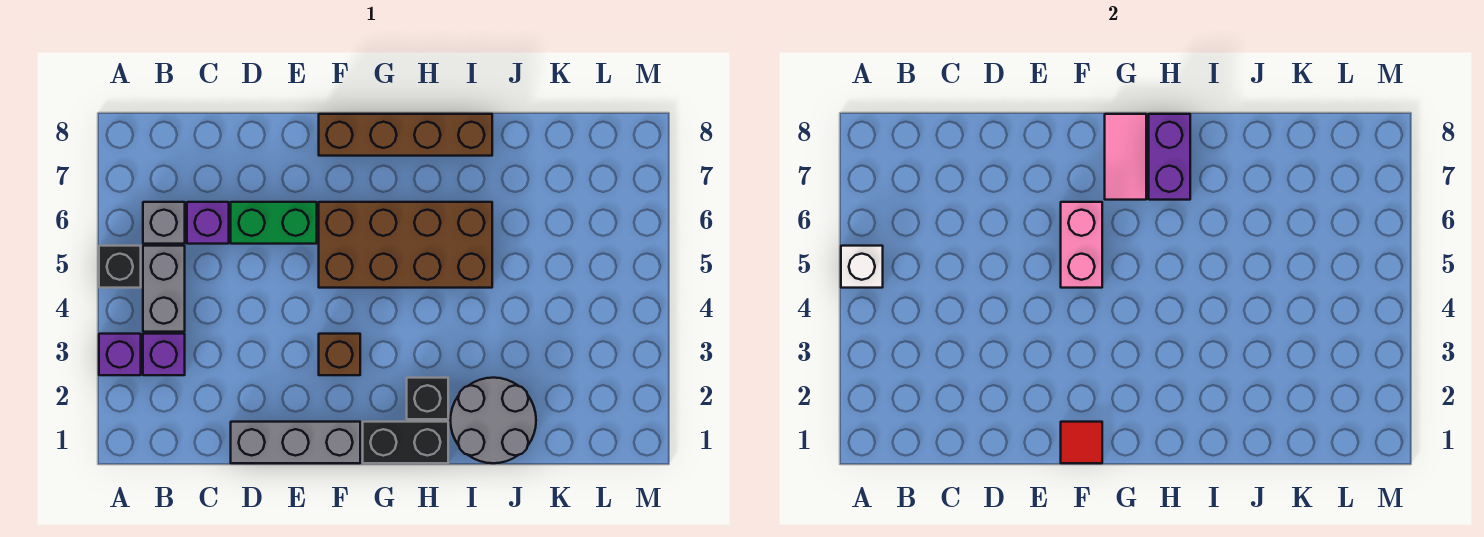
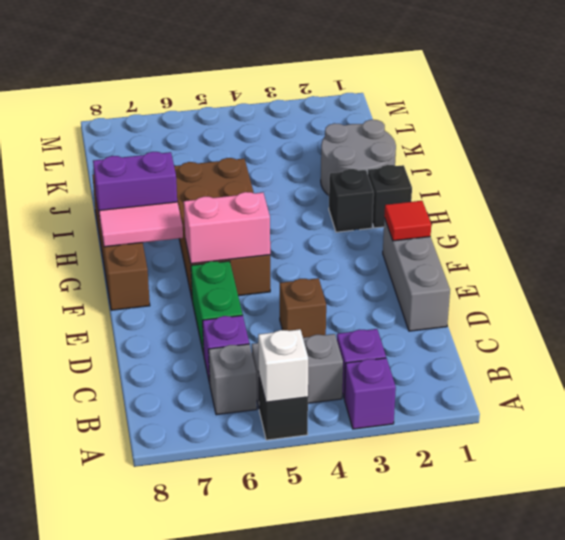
brown 1x1 brick [319,334,360,375] -> brown 1x1 brick moved to [280,278,326,338]
black 1x2 brick [363,422,448,463] -> black 1x1 brick [368,165,412,228]

